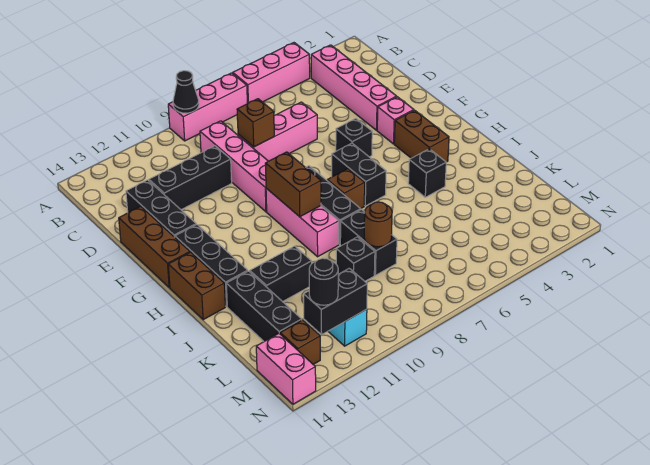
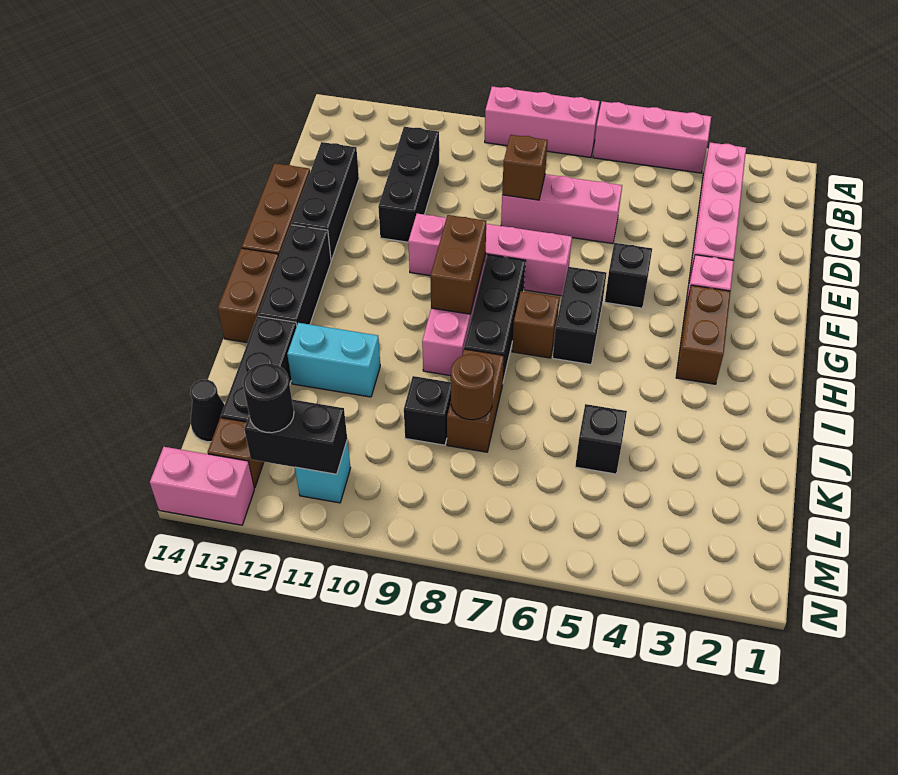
black 1x1 cone [173,71,199,113] -> black 1x1 cone moved to [190,380,225,442]
pink 1x4 brick [200,121,268,212] -> pink 1x4 brick turned to [408,214,572,296]
black 1x3 brick [149,146,232,210] -> black 1x3 brick turned to [378,127,439,242]
black 1x1 brick [408,149,446,197] -> black 1x1 brick moved to [575,404,627,474]
black 1x2 brick [340,210,397,275] -> brown 1x2 brick [447,349,504,452]
black 1x2 brick [249,246,312,302] -> cyan 1x2 brick [287,323,380,397]
pink 1x2 brick [256,333,316,404] -> pink 1x2 brick turned to [150,447,254,525]

